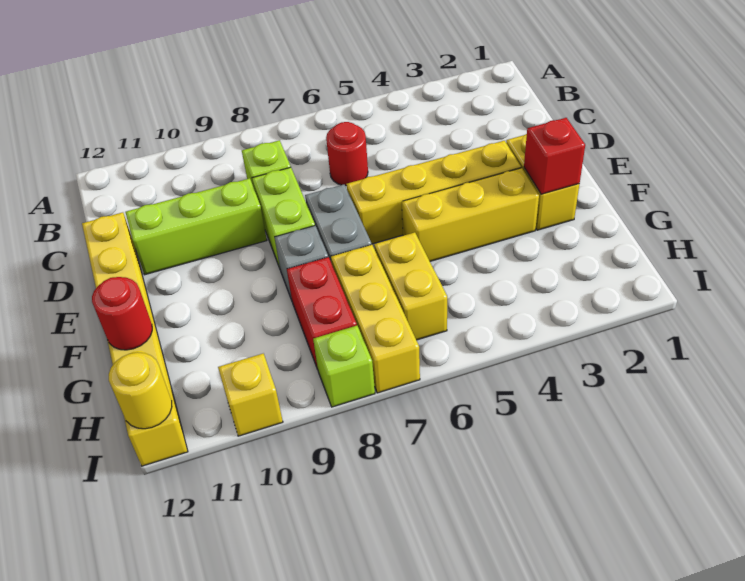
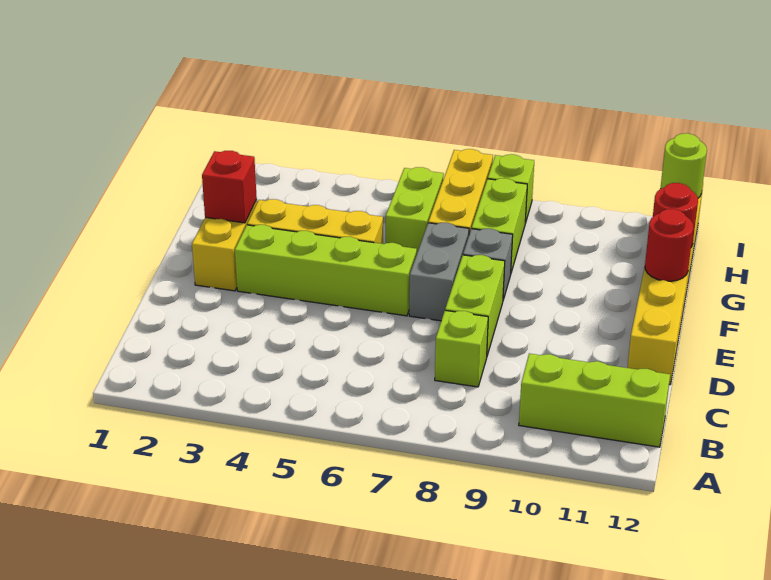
red 1x1 round brick [326,122,368,186] -> red 1x1 round brick moved to [645,209,694,281]
lime 1x3 brick [125,178,267,275] -> lime 1x3 brick moved to [519,353,670,447]
yellow 1x4 brick [347,141,521,244] -> lime 1x4 brick [235,225,417,316]
yellow 1x2 brick [374,232,447,340] -> lime 1x2 brick [386,167,444,252]
red 1x2 brick [287,257,357,369] -> lime 1x2 brick [472,178,527,272]
yellow 1x1 brick [218,354,283,436] -> none
yellow 1x1 round brick [109,352,172,429] -> lime 1x1 round brick [661,133,707,198]

